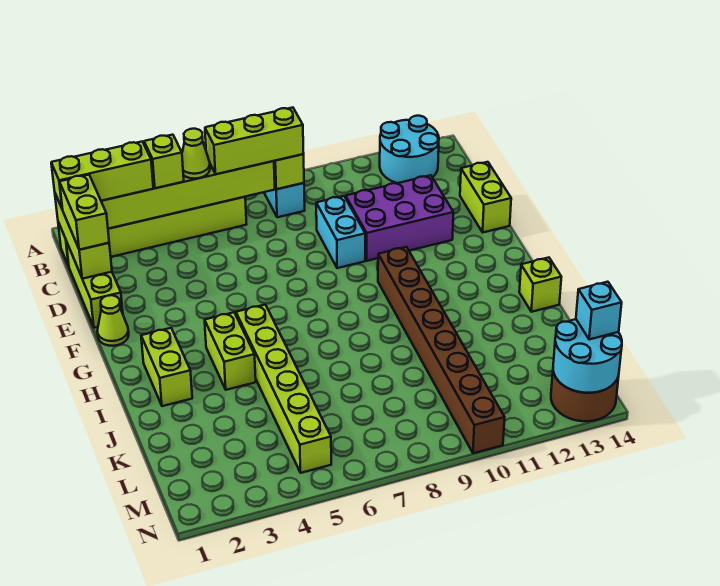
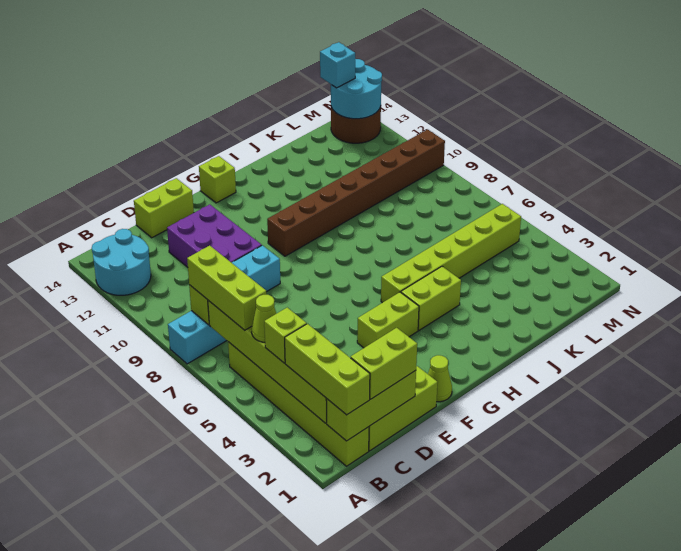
lime 1x2 brick [141,328,192,406] -> lime 1x2 brick moved to [357,292,419,348]
lime 1x1 brick [519,258,561,312] -> lime 1x1 brick moved to [199,156,236,203]

